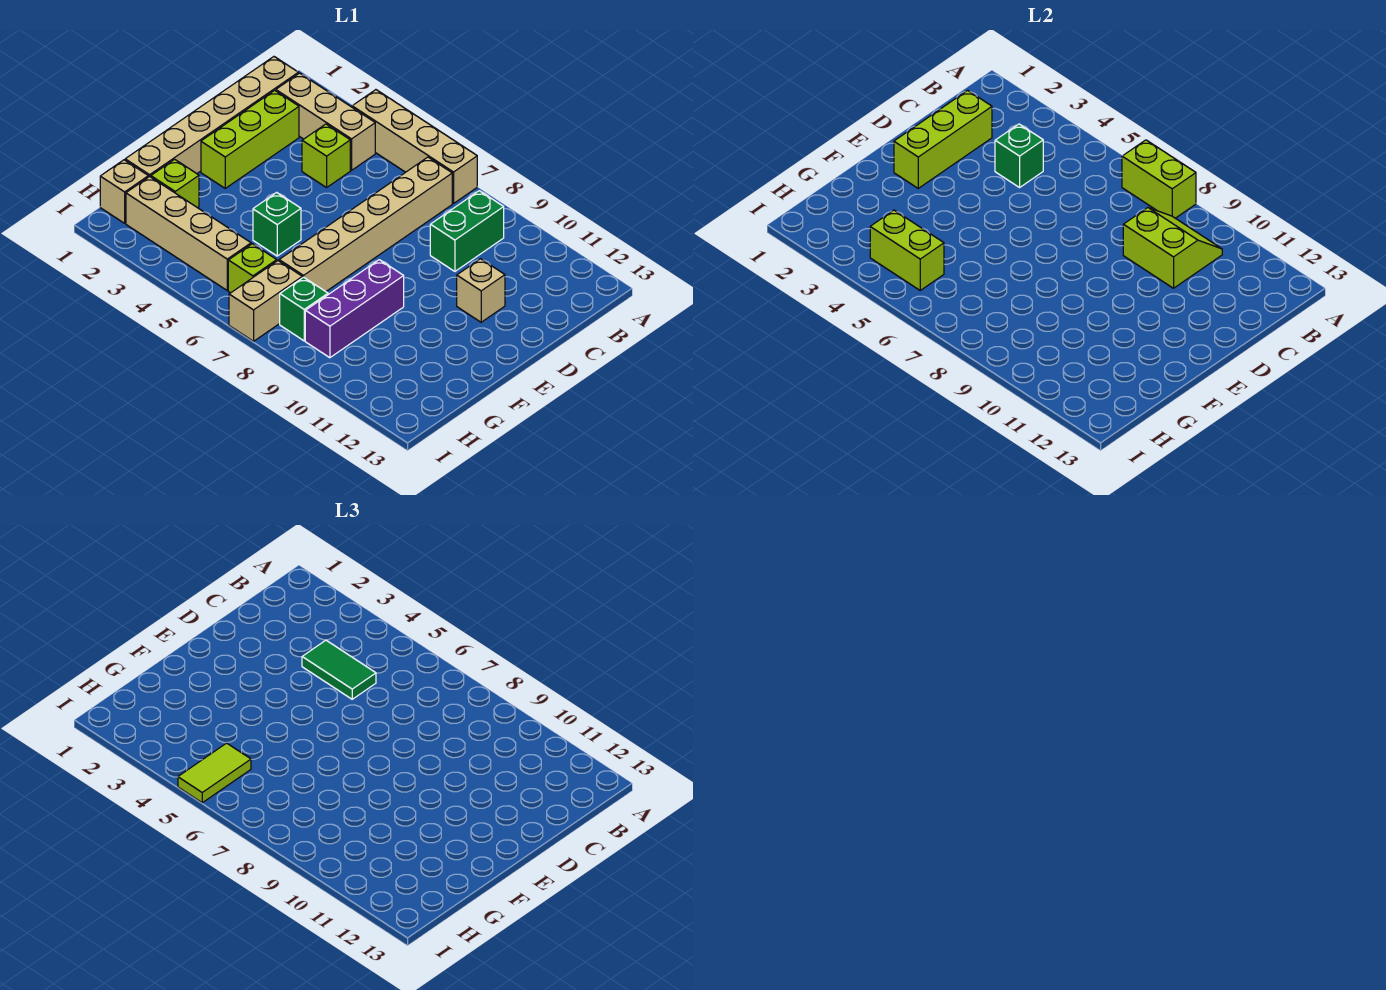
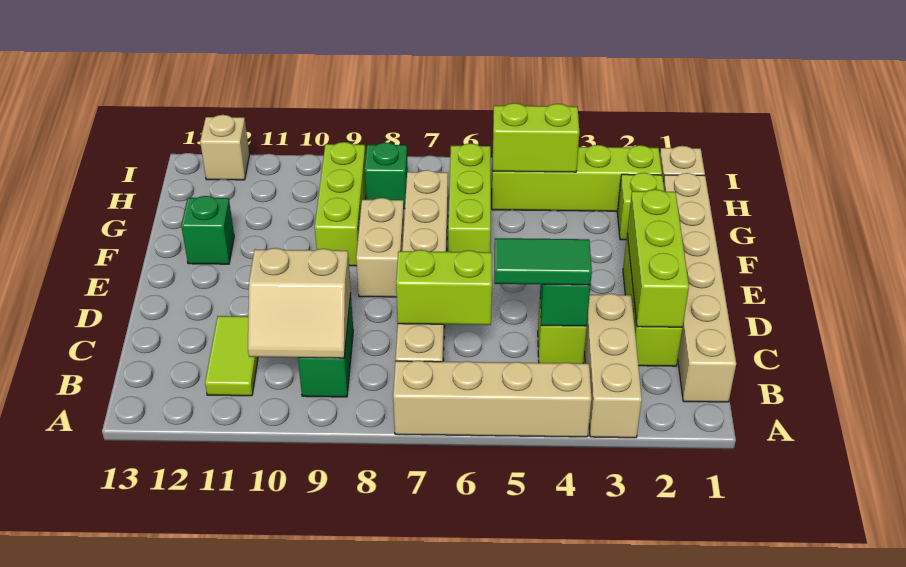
lime 1x2 brick [1122,140,1196,218] -> lime 1x2 brick moved to [396,250,492,325]
tan 1x3 brick [276,73,375,170] -> tan 1x3 brick turned to [584,294,642,438]
lime 2x2 slope [1123,208,1222,288] -> tan 2x2 slope [248,248,351,358]
tan 1x1 brick [457,259,505,322] -> tan 1x1 brick moved to [200,115,249,180]
green 1x1 brick [253,192,301,256] -> green 1x1 brick moved to [181,196,234,264]
purple 1x3 brick [305,260,404,358] -> lime 1x3 brick [315,142,366,266]
tan 1x4 brick [126,177,251,290] -> lime 1x4 brick [492,145,662,211]
lime 1x2 tile [178,743,251,803] -> lime 1x2 tile moved to [205,316,258,396]
lime 1x1 brick [228,244,277,293] -> lime 1x3 brick [448,143,491,252]
tan 1x2 brick [229,261,302,341] -> tan 1x2 brick moved to [356,198,404,297]

